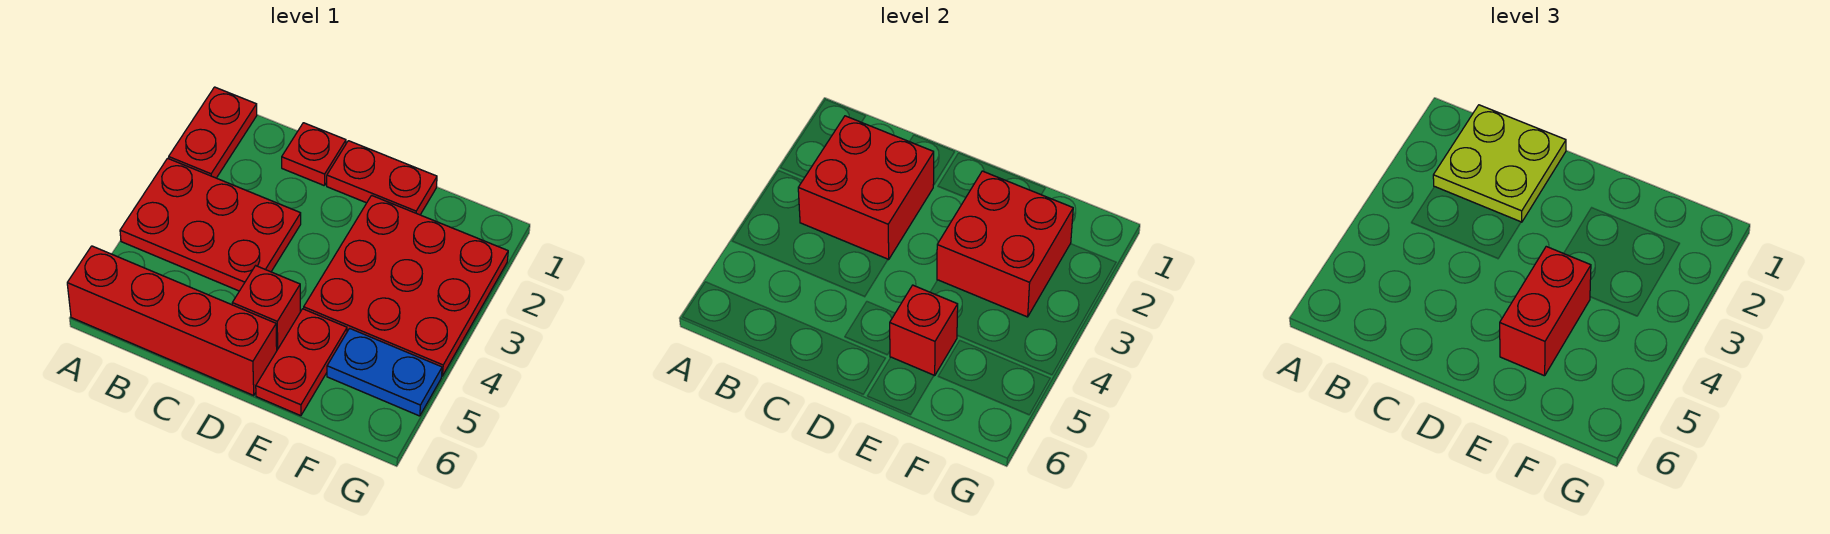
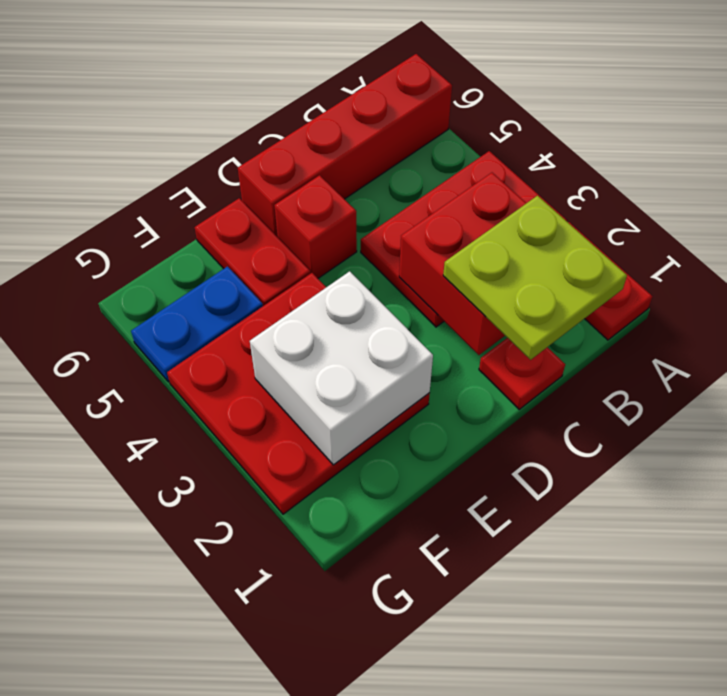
red 1x2 plate [327,141,437,215] -> none
red 2x2 brick [937,171,1073,317] -> white 2x2 brick [250,271,433,465]
red 1x2 brick [1500,247,1591,376] -> none
red 1x1 brick [890,285,958,376] -> none

